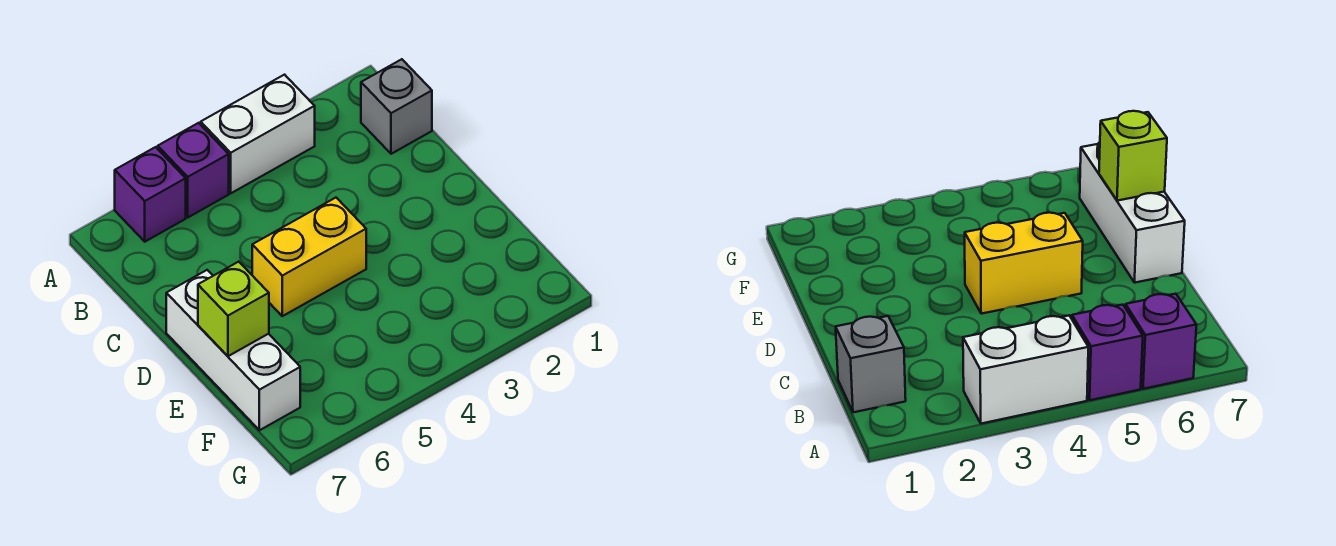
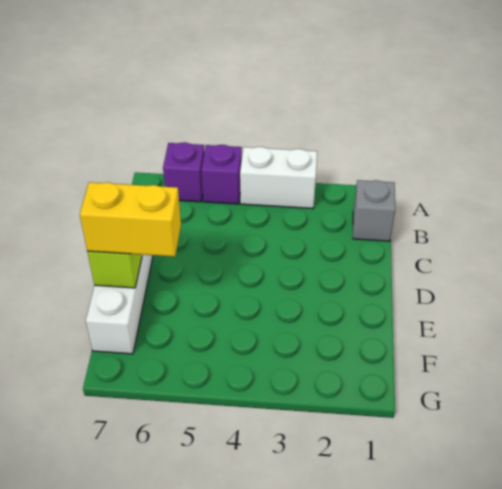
yellow 1x2 brick [252,198,366,316] -> yellow 1x2 brick moved to [80,182,181,257]

